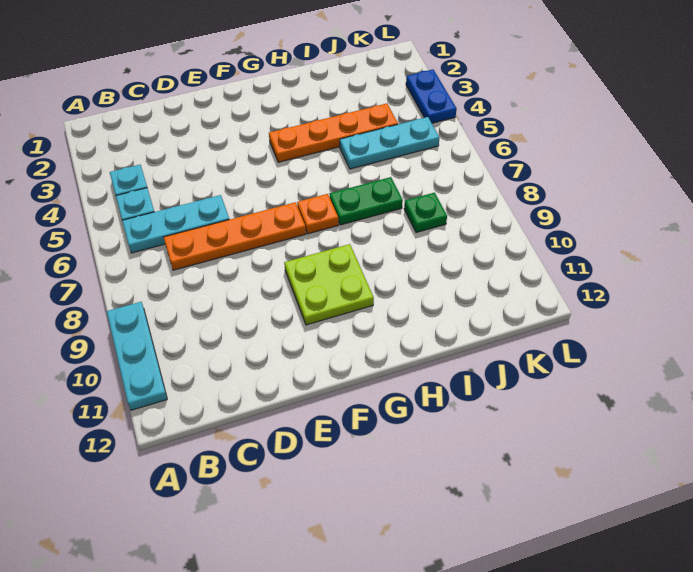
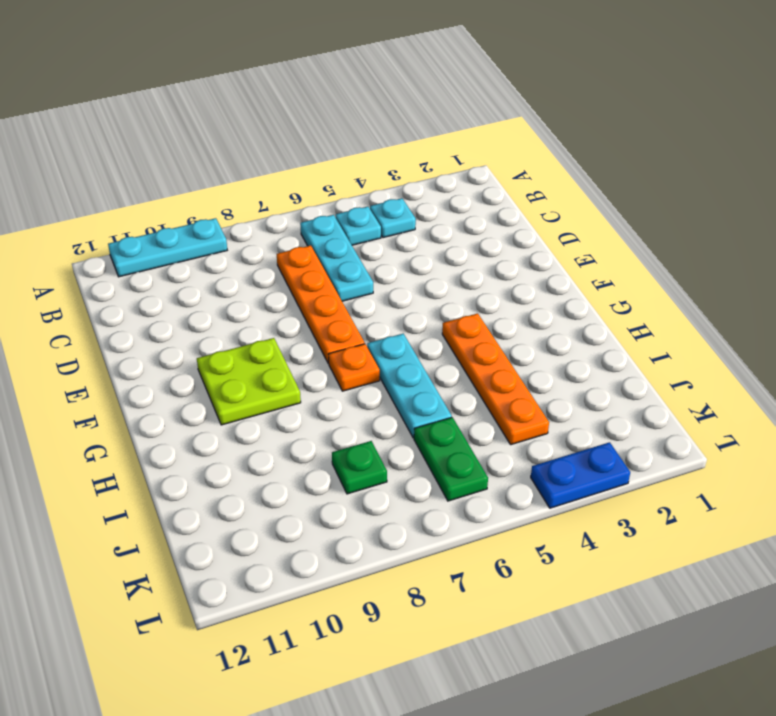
green 1x2 plate [330,177,403,225] -> green 1x2 plate moved to [414,417,488,501]
cyan 1x3 plate [340,117,440,169] -> cyan 1x3 plate moved to [367,334,452,438]

